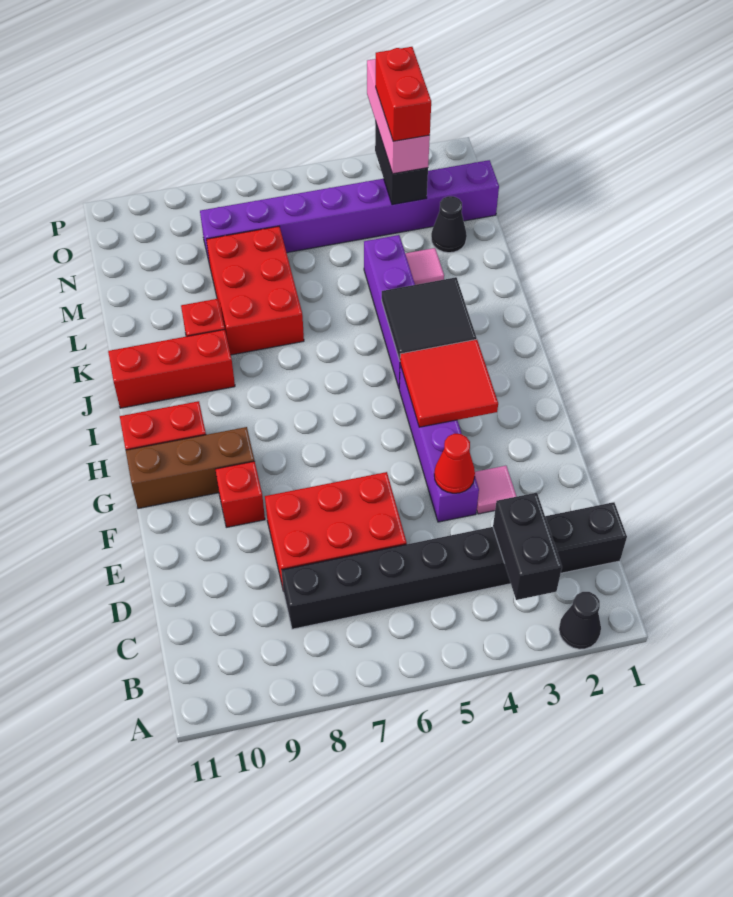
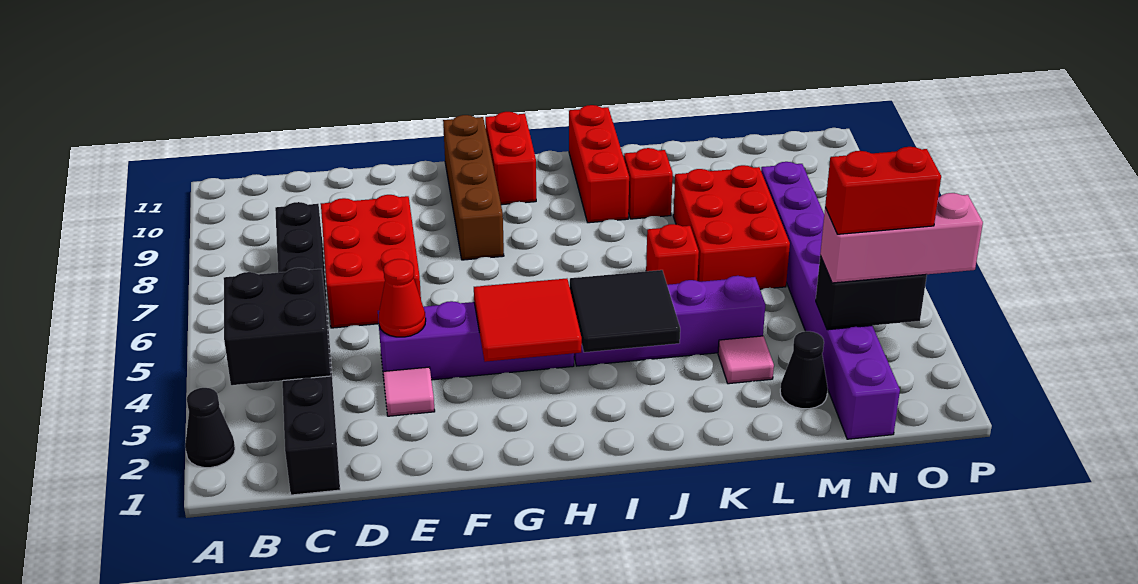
black 1x2 brick [493,493,562,600] -> black 2x2 brick [224,268,331,385]
red 1x1 brick [215,461,265,527] -> red 1x1 brick moved to [646,224,699,285]
brown 1x3 brick [126,427,254,509] -> brown 1x4 brick [443,115,504,260]
red 2x3 brick [206,226,304,355] -> red 2x3 brick turned to [673,165,790,289]

